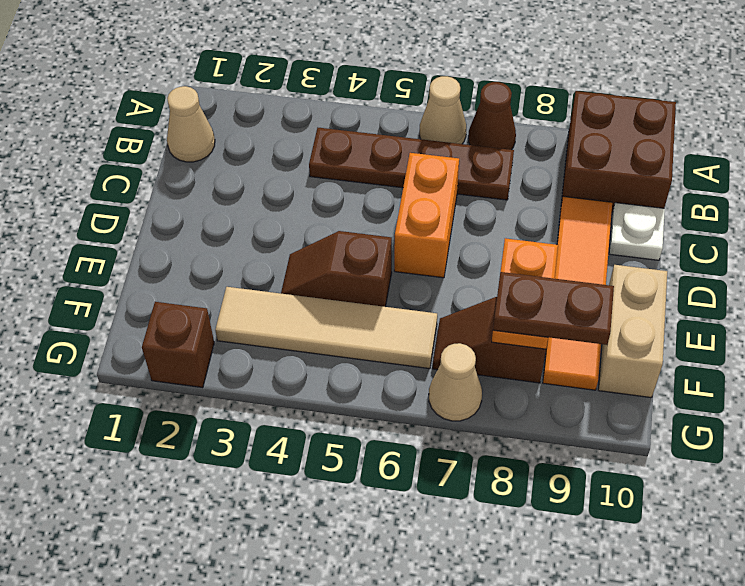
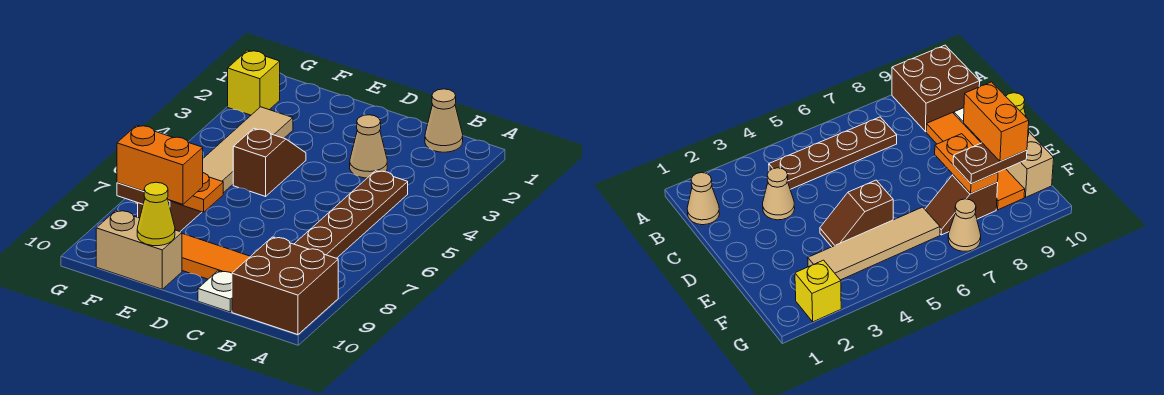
tan 1x1 cone [420,76,466,144] -> tan 1x1 cone moved to [350,115,387,178]
brown 1x1 cone [468,82,516,150] -> none
orange 1x2 brick [394,153,459,278] -> orange 1x2 brick moved to [117,125,203,204]
none -> yellow 1x1 cone [137,182,175,246]
brown 1x1 brick [142,302,214,388] -> yellow 1x1 brick [228,50,280,115]

